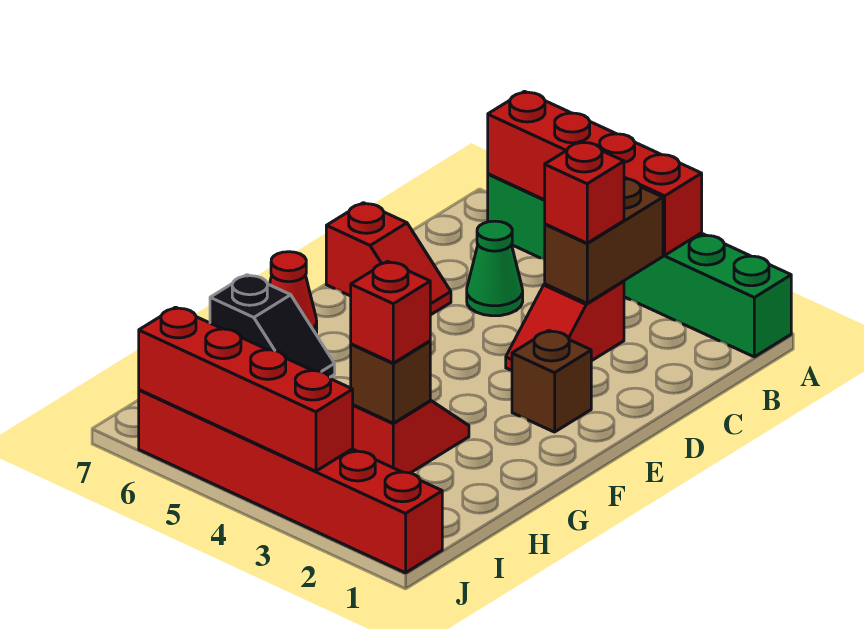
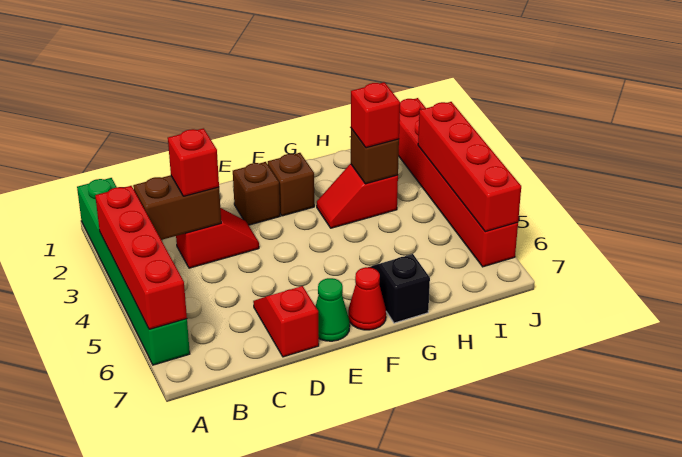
green 1x1 cone [467,221,523,316] -> green 1x1 cone moved to [315,278,350,341]
none -> brown 1x1 brick [268,153,314,216]

